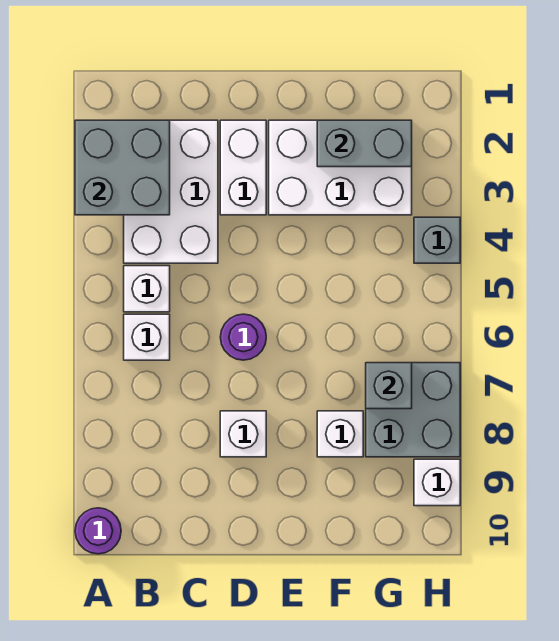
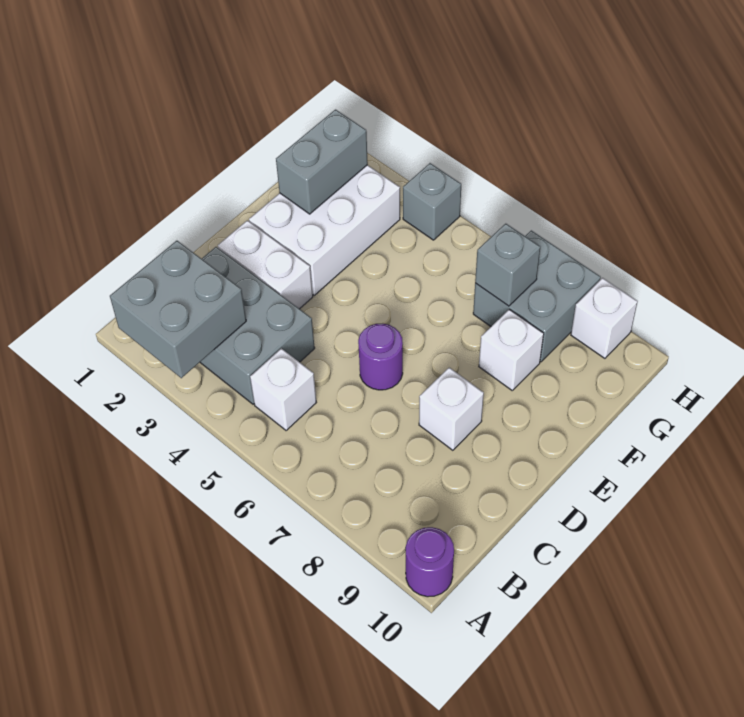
white 2x3 brick [124,120,218,263] -> grey 2x3 brick [200,247,315,404]
white 1x1 brick [124,314,170,360] -> none

